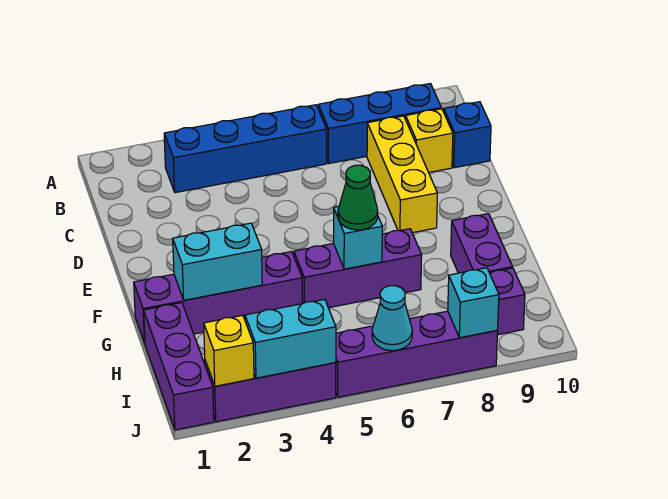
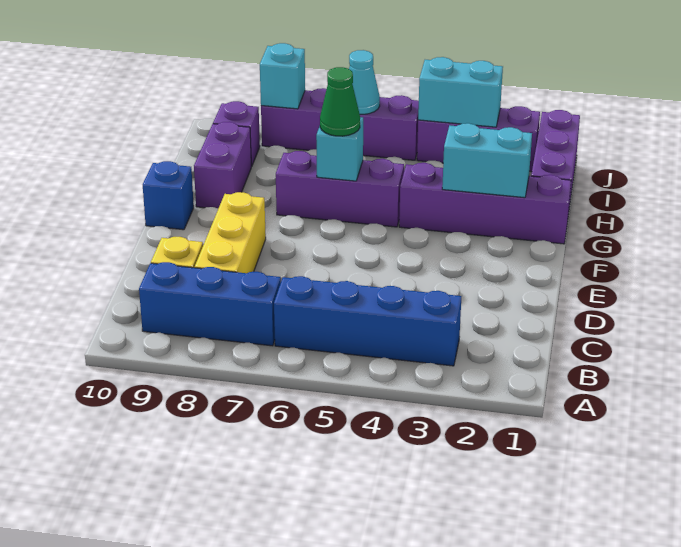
blue 1x1 brick [444,102,491,168] -> blue 1x1 brick moved to [143,161,194,230]
yellow 1x1 brick [204,315,254,386] -> none

